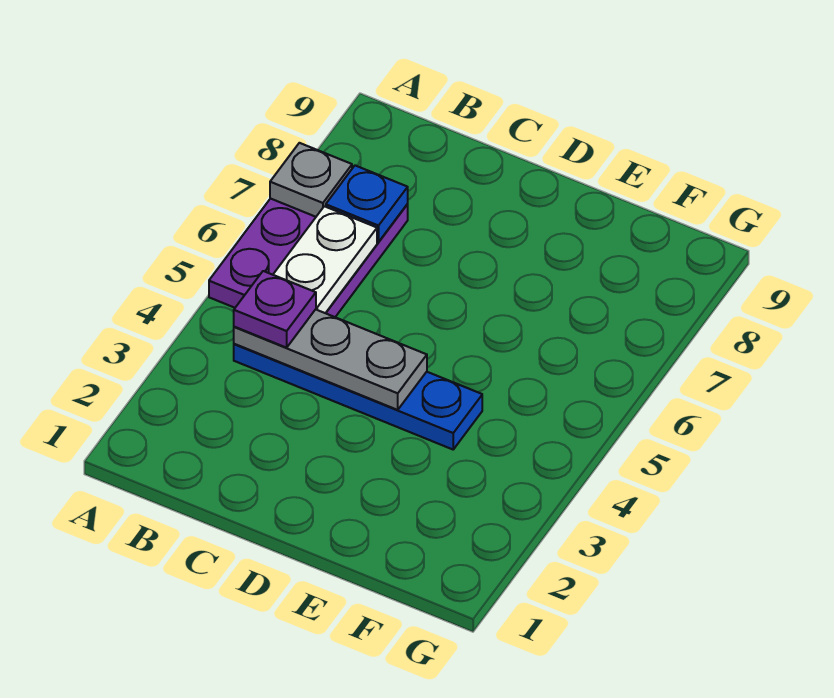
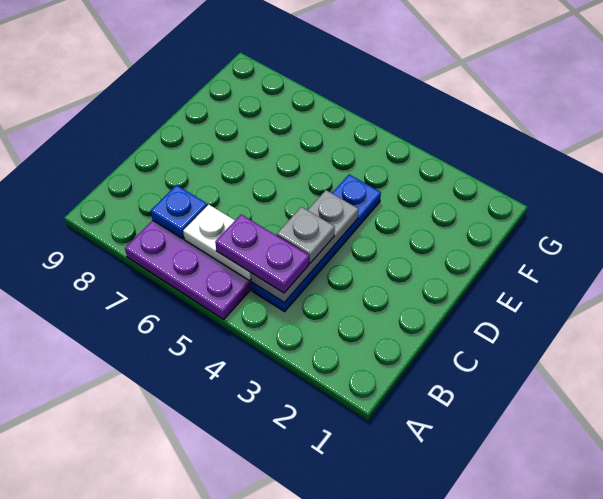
grey 1x1 plate [270,143,352,217] -> grey 1x1 plate moved to [277,207,335,263]
purple 1x1 plate [234,271,316,348] -> purple 1x2 plate [215,214,309,293]

